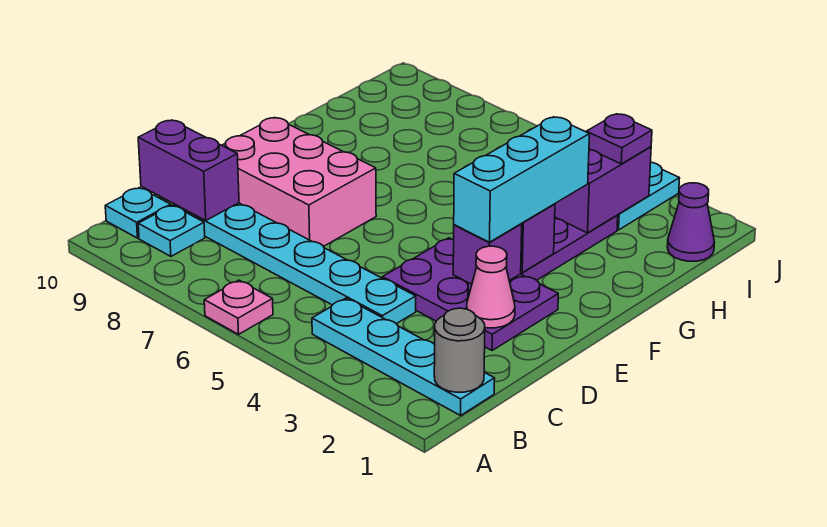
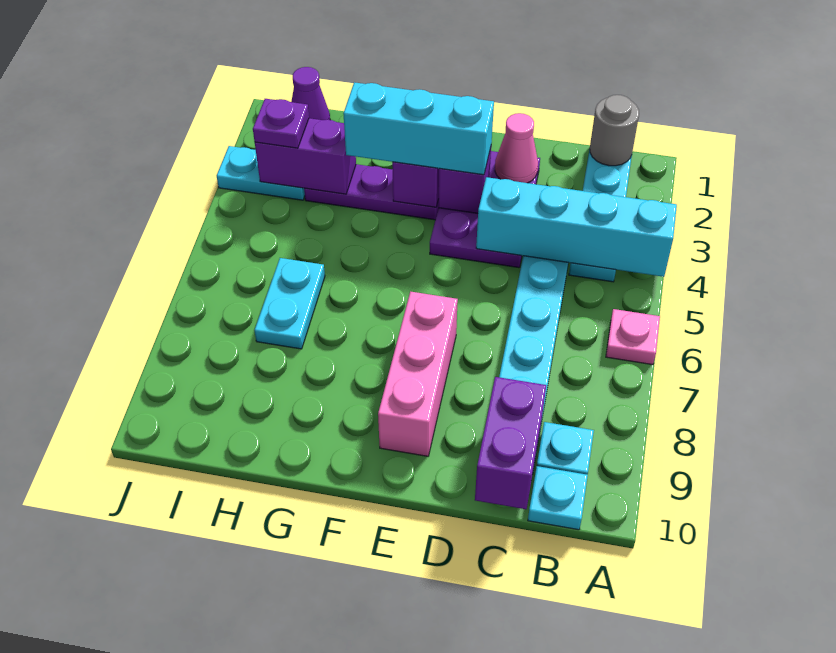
none -> cyan 1x4 brick [476,177,677,277]
pink 2x3 brick [222,117,376,246] -> pink 1x3 brick [378,291,458,456]
none -> cyan 1x2 plate [254,258,325,349]

